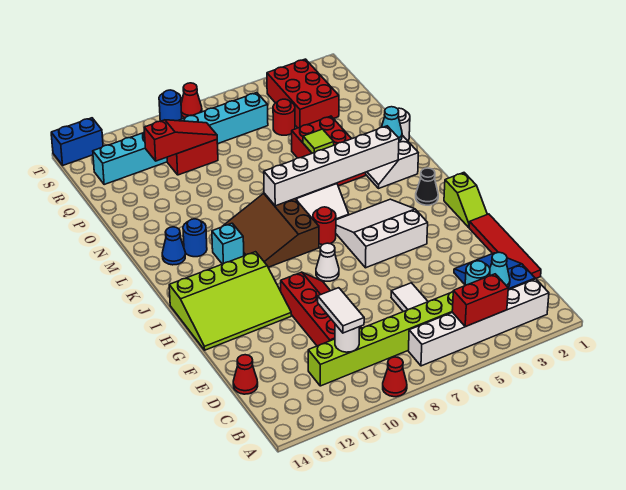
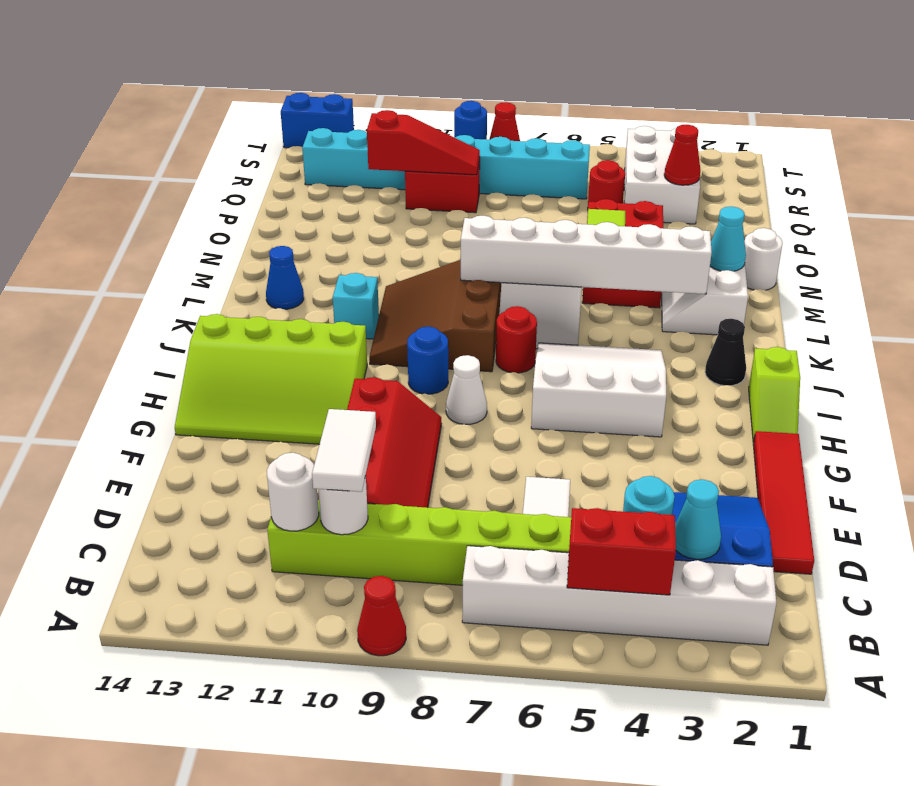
none -> white 1x1 round brick [267,453,319,531]
red 1x1 cone [233,355,258,394] -> red 1x1 cone moved to [664,125,700,185]
blue 1x1 round brick [183,219,207,257] -> blue 1x1 round brick moved to [407,327,448,394]
red 2x3 brick [267,59,339,128] -> white 2x3 brick [624,126,700,224]

